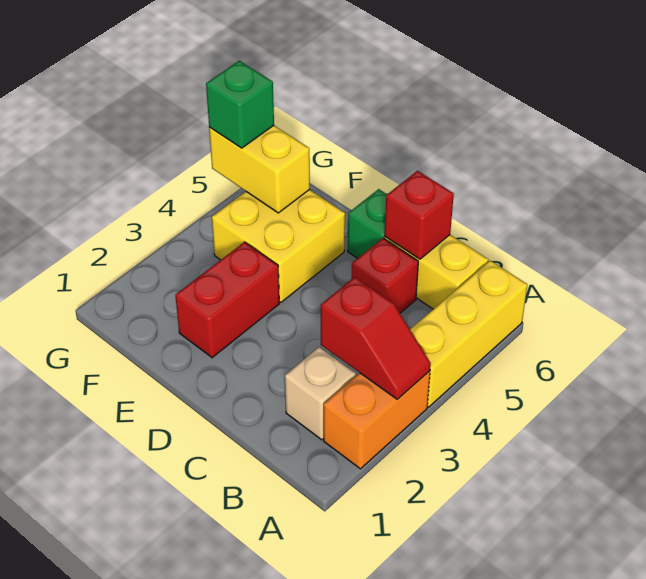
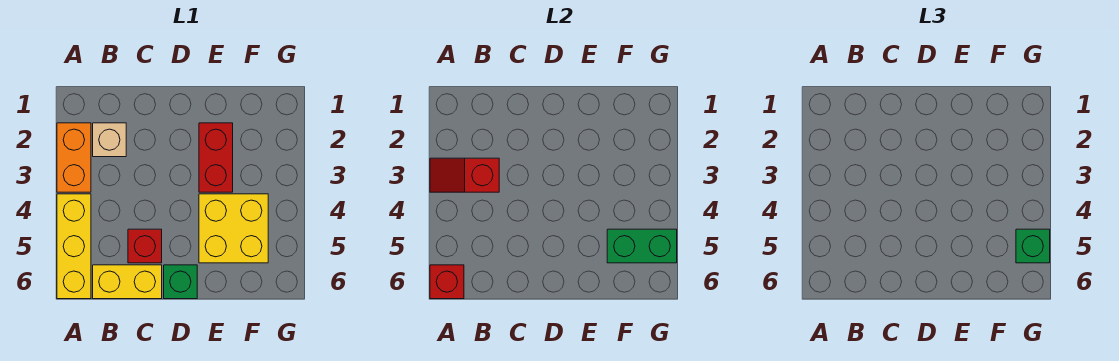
red 1x1 brick [385,171,454,259] -> red 1x1 brick moved to [430,265,464,299]
yellow 1x2 brick [209,126,310,213] -> green 1x2 brick [607,229,677,263]

